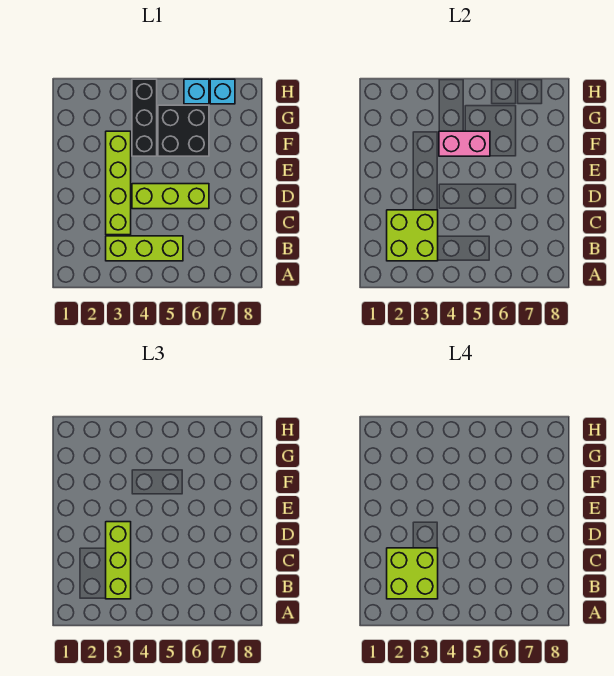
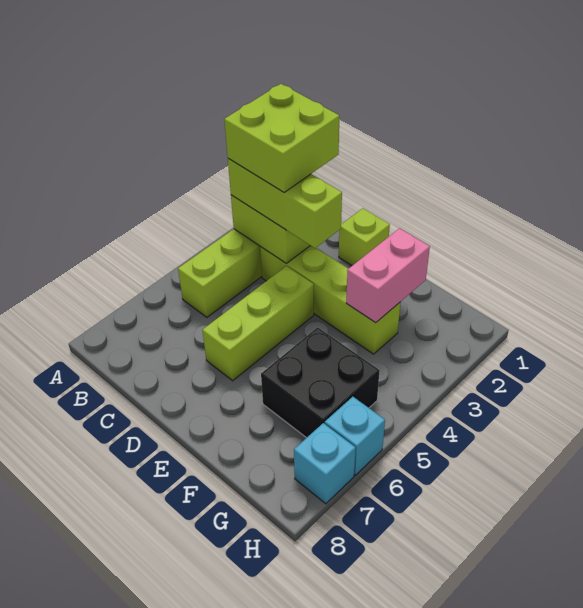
none -> lime 1x1 brick [339,208,390,266]
black 1x3 brick [132,79,157,156] -> none
pink 1x2 brick [439,131,490,156] -> pink 1x2 brick moved to [346,228,430,323]

